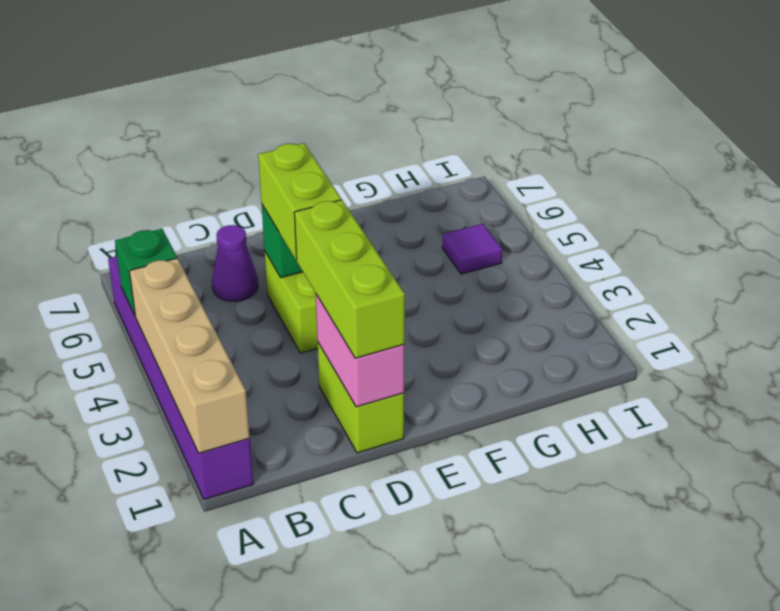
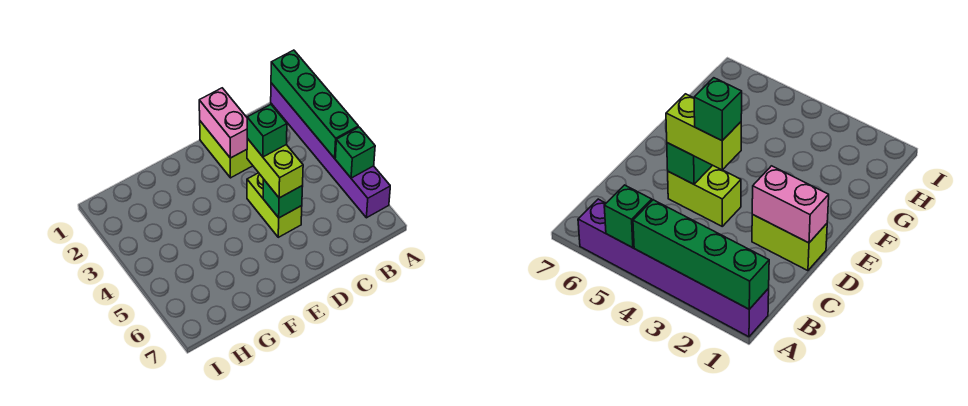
tan 1x4 brick [129,258,250,453] -> green 1x4 brick [271,50,358,158]
purple 1x1 cone [212,225,258,301] -> none
lime 1x3 brick [294,200,405,358] -> none
none -> green 1x1 brick [247,105,287,157]
purple 1x1 tile [442,224,502,274] -> none

